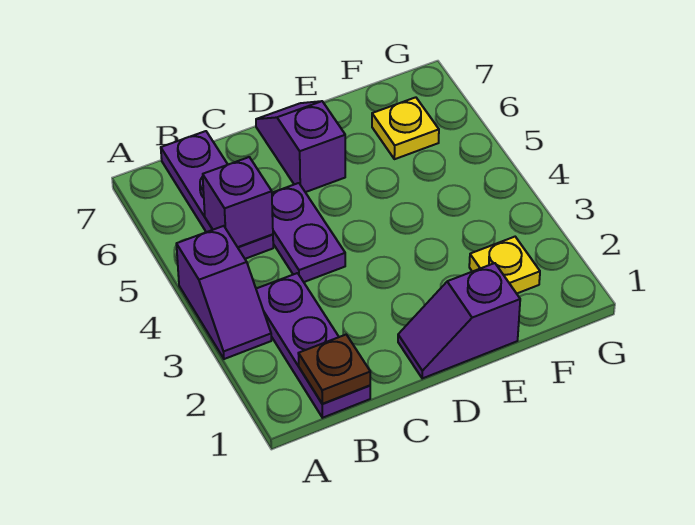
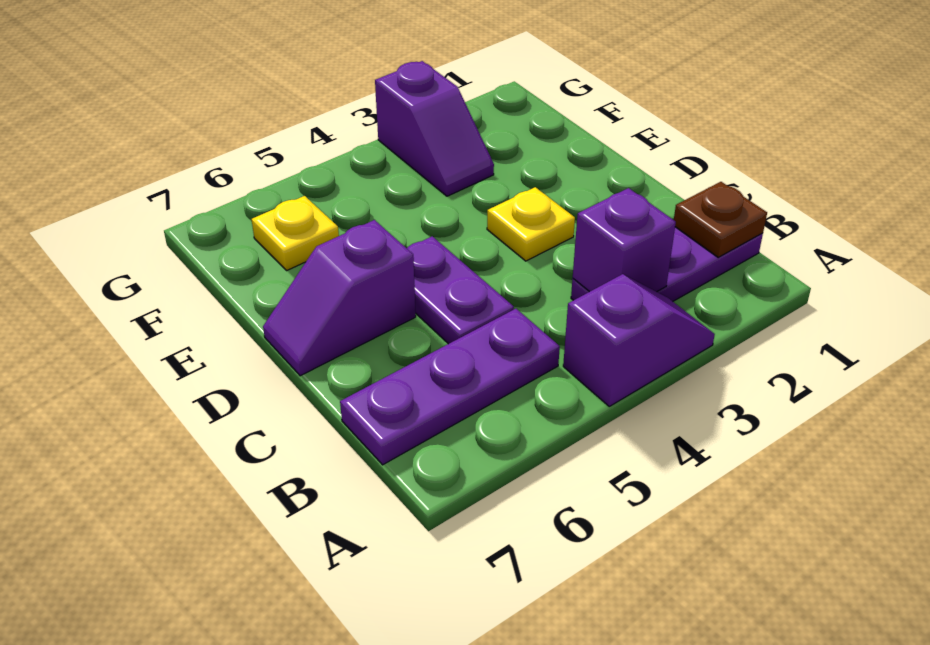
purple 1x1 brick [203,157,273,247] -> purple 1x1 brick moved to [573,188,676,292]
purple 1x2 plate [272,183,345,282] -> purple 1x2 plate turned to [407,236,514,344]
purple 1x2 slope [398,263,520,378] -> purple 1x2 slope moved to [375,61,494,196]
yellow 1x1 plate [469,237,540,294] -> yellow 1x1 plate moved to [487,187,575,261]

